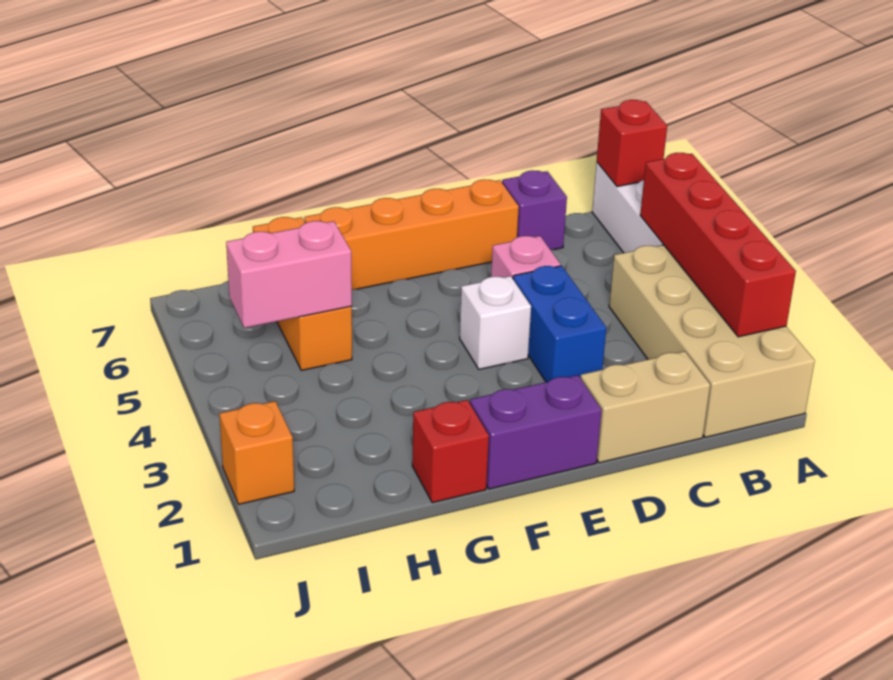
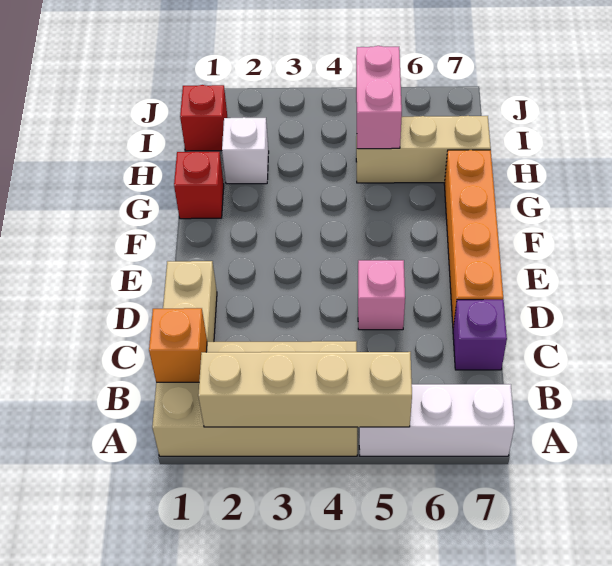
red 1x4 brick [640,153,796,337] -> tan 1x4 brick [198,352,412,427]
red 1x1 brick [597,100,667,187] -> red 1x1 brick moved to [180,85,228,151]
blue 1x2 brick [513,266,606,382] -> none
purple 1x2 brick [470,375,602,489] -> none
white 1x1 brick [460,276,531,369] -> white 1x1 brick moved to [222,117,269,184]
orange 1x3 brick [253,217,352,370] -> tan 1x3 brick [356,116,491,183]
orange 1x1 brick [219,401,294,504] -> orange 1x1 brick moved to [149,308,207,382]

